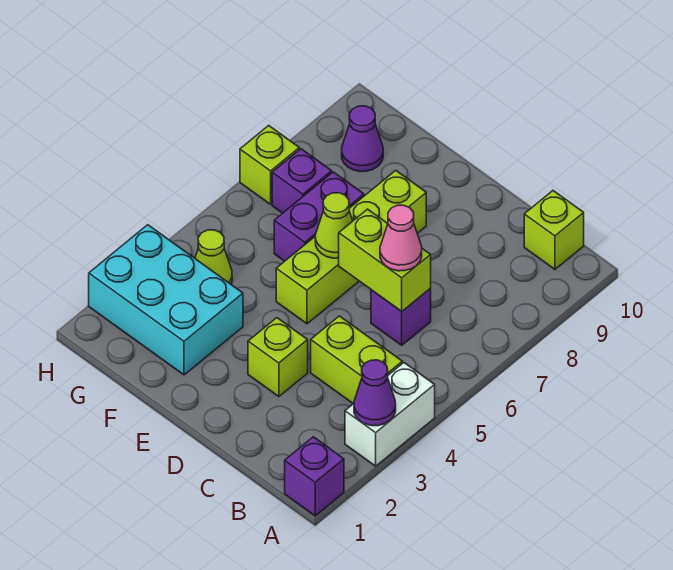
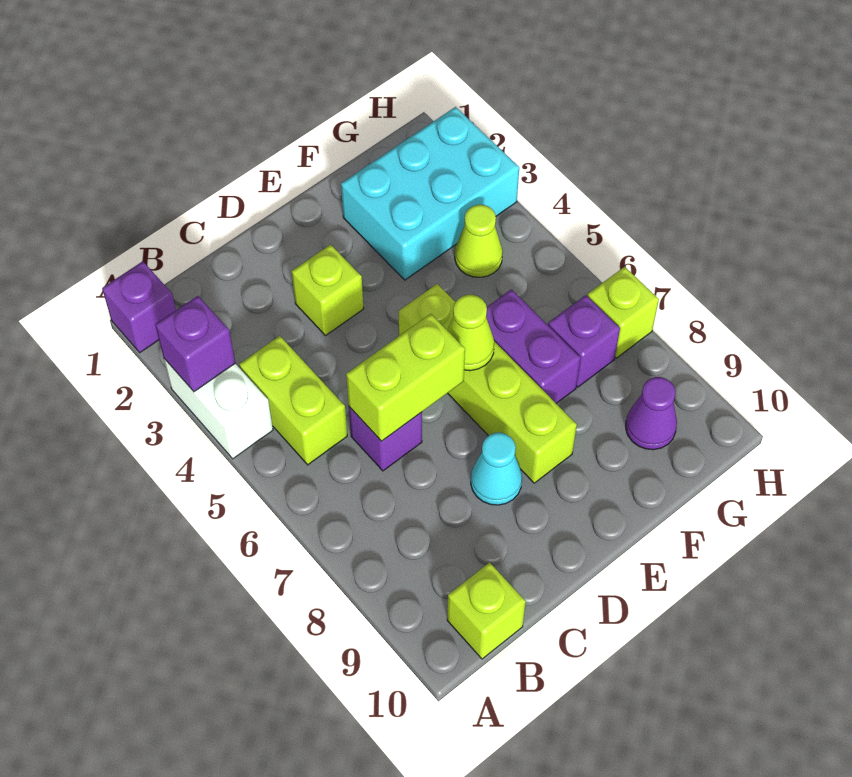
purple 1x1 cone [354,360,396,426] -> purple 1x1 brick [155,296,235,392]
lime 1x2 brick [311,316,402,404] -> lime 1x2 brick turned to [239,336,347,465]
pink 1x1 cone [380,205,422,271] -> none
none -> cyan 1x1 cone [471,433,522,505]

